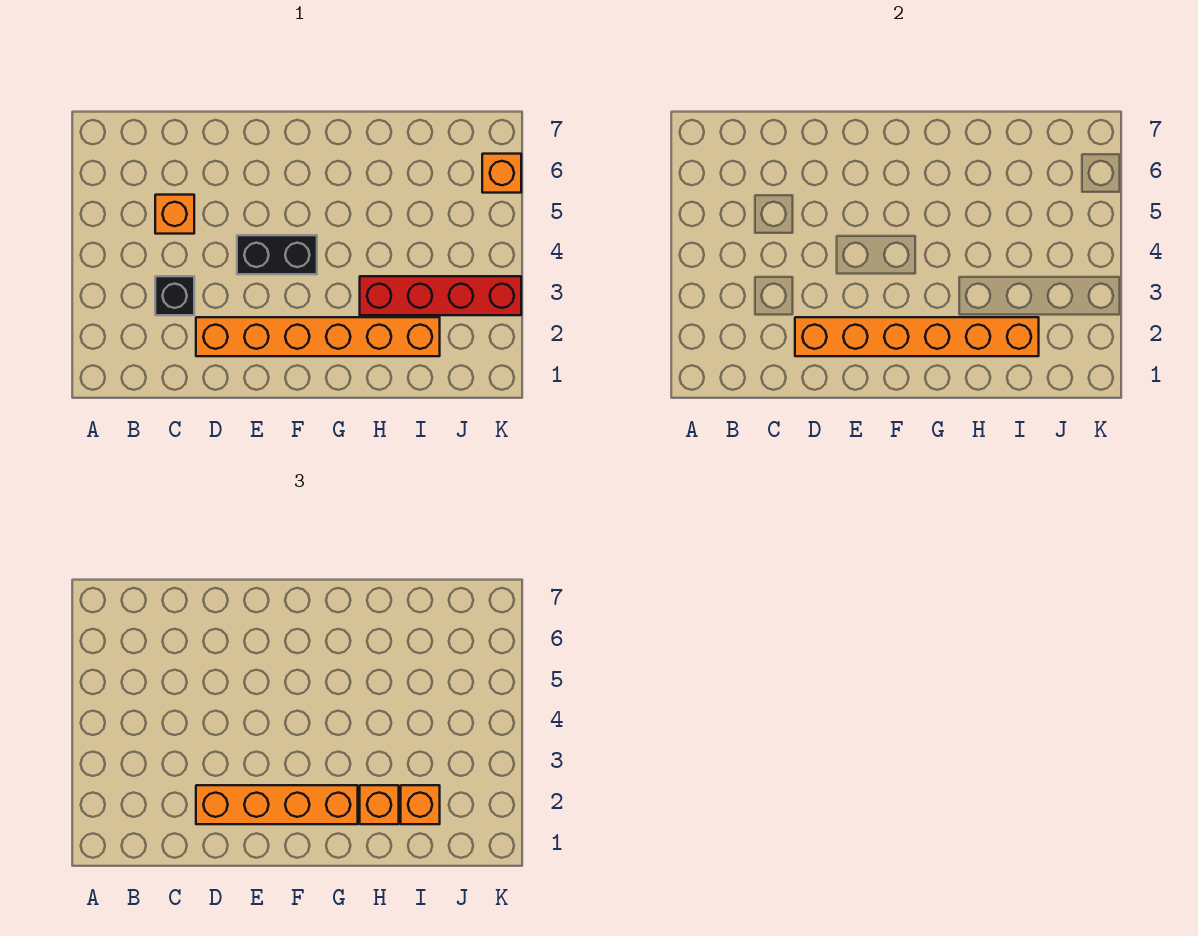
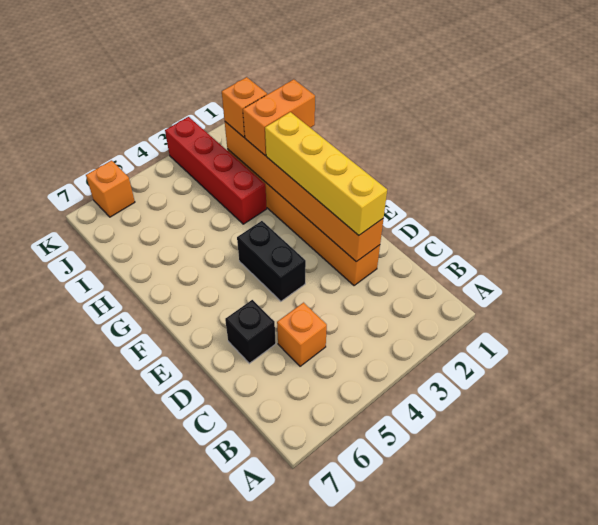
black 1x1 brick [155,276,194,315] -> black 1x1 brick moved to [225,300,276,363]
orange 1x4 brick [196,785,358,824] -> yellow 1x4 brick [265,112,387,235]
orange 1x1 brick [360,785,399,824] -> orange 1x2 brick [243,79,315,155]

